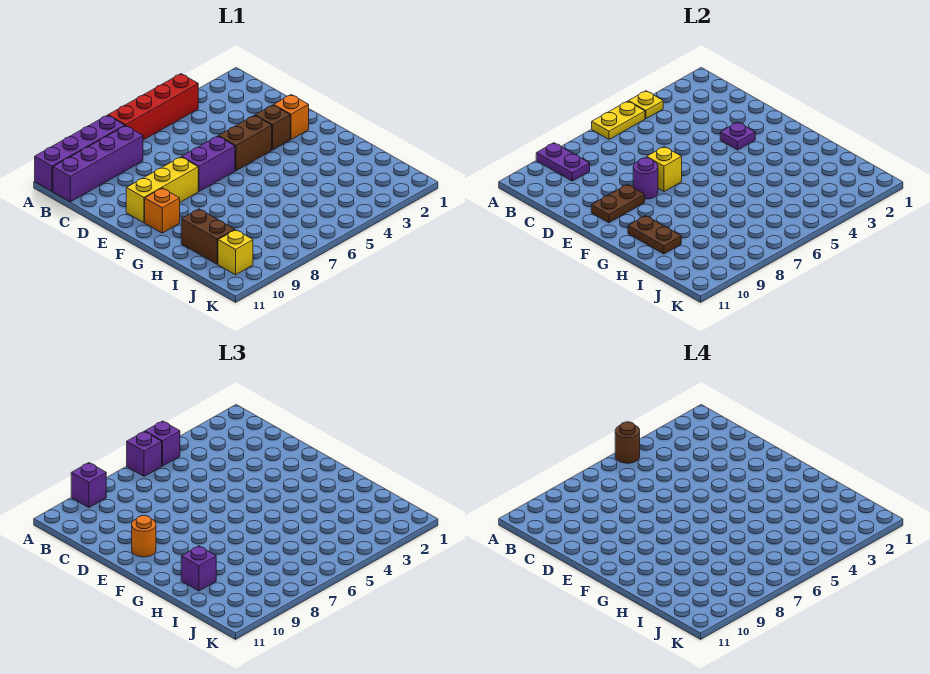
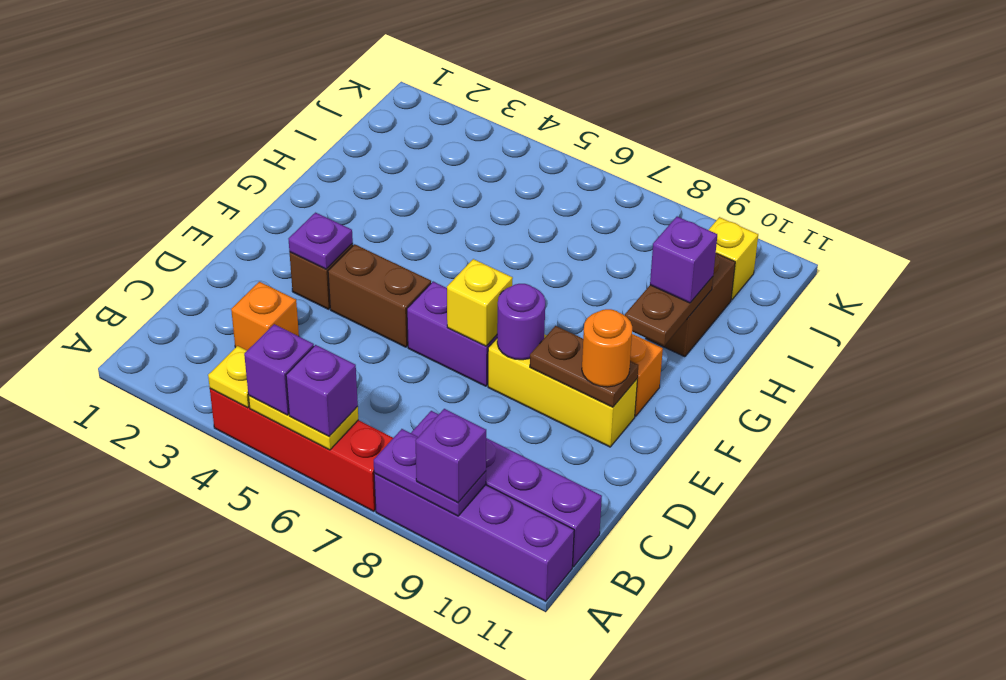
brown 1x1 round brick [615,422,640,463] -> none
purple 1x2 plate [536,143,590,181] -> purple 1x2 plate turned to [374,429,486,516]
orange 1x1 brick [274,95,309,140] -> orange 1x1 brick moved to [231,282,299,350]

